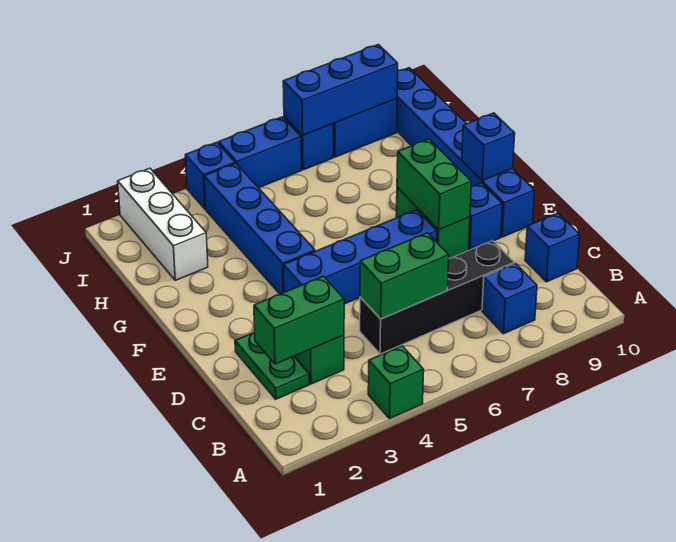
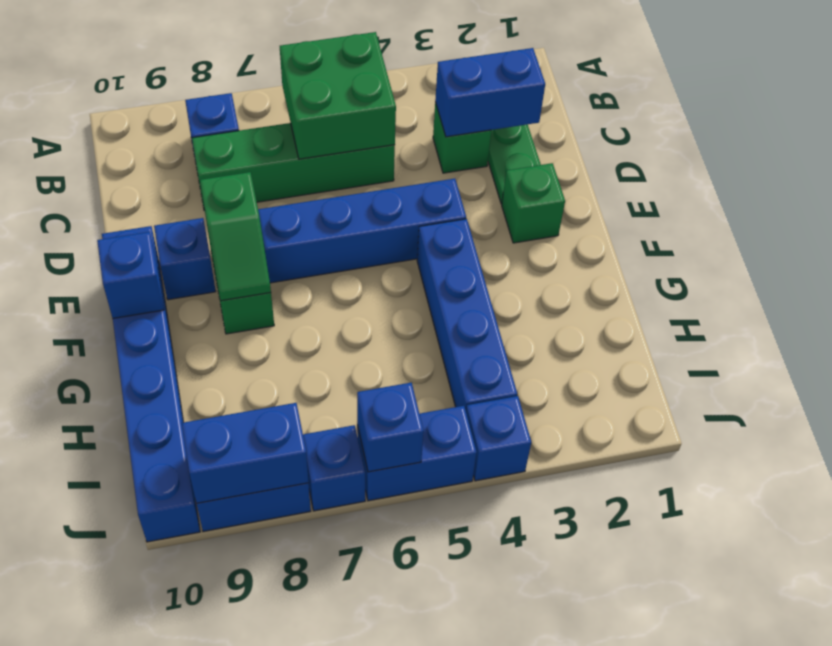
green 1x1 brick [368,346,424,419] -> green 1x1 brick moved to [502,163,565,243]
green 1x2 brick [254,276,344,364] -> blue 1x2 brick [435,48,545,137]
black 1x4 brick [360,241,514,354] -> green 1x4 brick [192,123,395,211]
green 1x2 brick [360,233,449,319] -> green 2x2 brick [280,32,396,159]
blue 1x1 brick [525,213,580,282] -> blue 1x1 brick moved to [357,383,424,472]
green 1x2 brick [397,139,471,230] -> green 1x2 slope [200,172,271,301]
white 1x3 brick [118,168,208,280] -> none
blue 1x3 brick [283,44,398,135] -> blue 1x2 brick [182,403,309,503]

